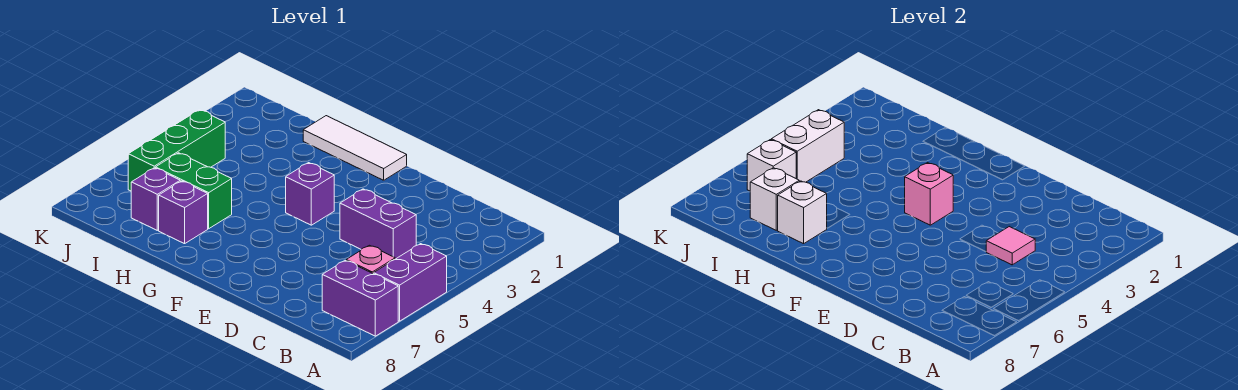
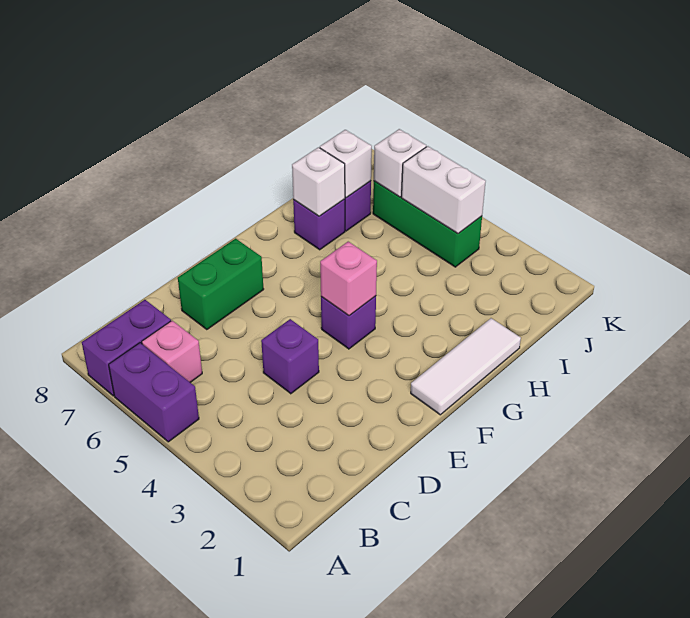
purple 1x2 brick [340,189,416,259] -> purple 1x1 brick [261,319,319,394]
pink 1x1 tile [986,227,1035,265] -> none
green 1x2 brick [156,153,232,229] -> green 1x2 brick moved to [178,239,264,330]

